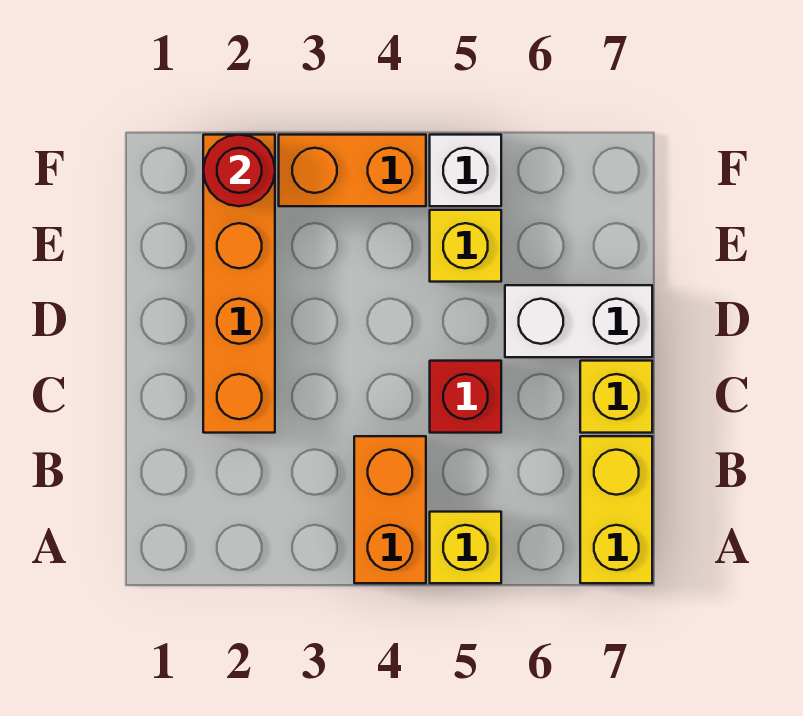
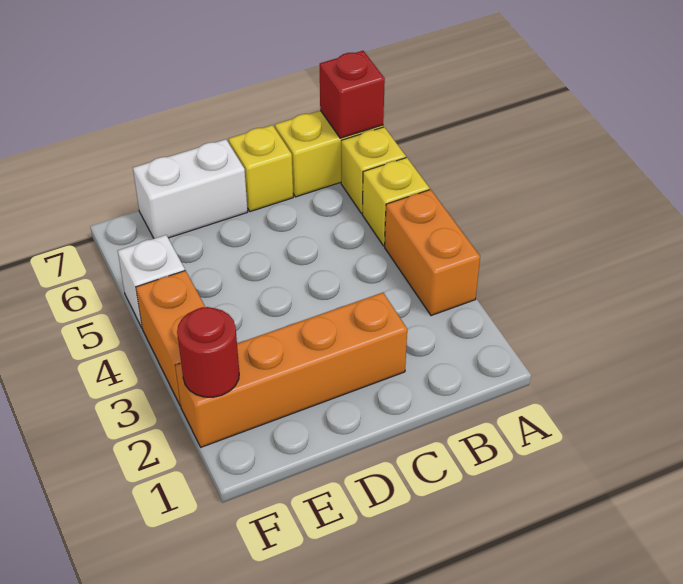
orange 1x2 brick [354,436,426,583] -> orange 1x2 brick turned to [385,190,480,316]
red 1x1 brick [430,361,501,433] -> red 1x1 brick moved to [320,51,385,138]
white 1x2 brick [505,285,652,357] -> white 1x2 brick turned to [133,139,248,239]
yellow 1x1 brick [430,210,501,282] -> yellow 1x1 brick moved to [341,127,406,214]

